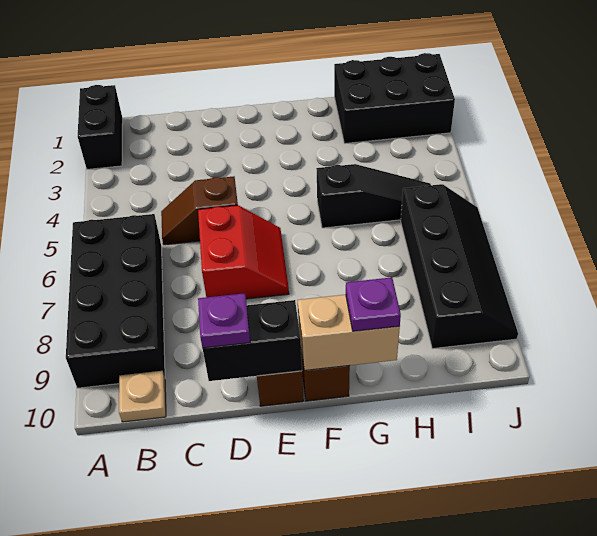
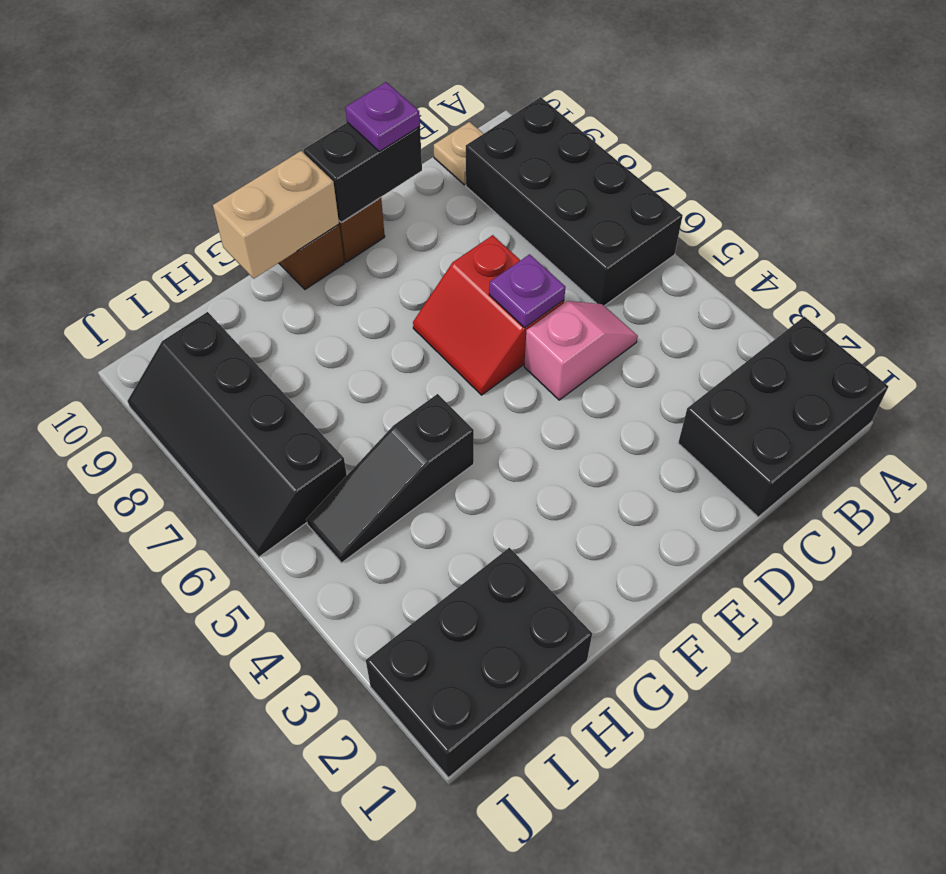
black 1x2 brick [78,85,123,169] -> black 2x3 brick [678,317,888,517]
brown 1x2 slope [161,176,238,245] -> pink 1x2 slope [524,301,638,400]
purple 1x1 plate [346,277,401,331] -> purple 1x1 plate moved to [489,254,565,328]

